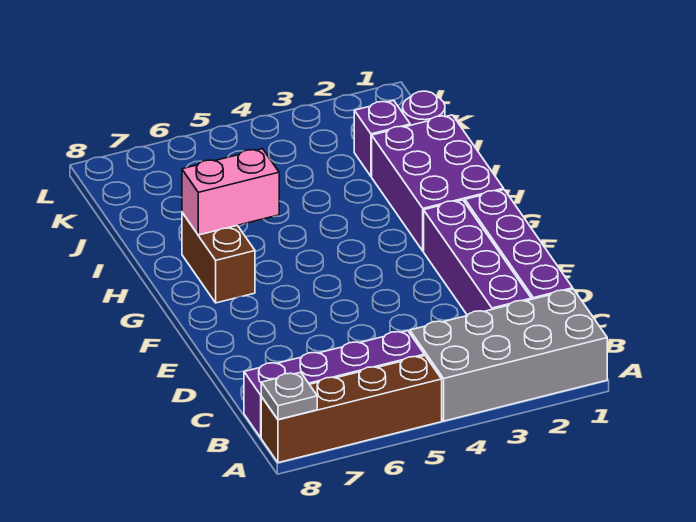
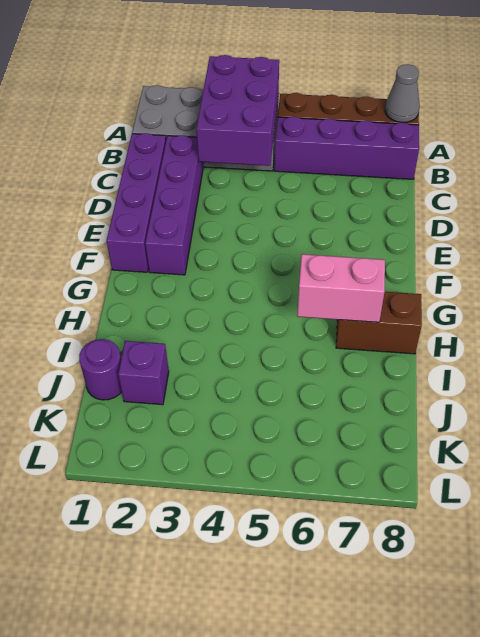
grey 1x1 plate [261,372,317,420] -> grey 1x1 cone [385,64,420,122]
purple 2x3 brick [372,115,504,251] -> purple 2x3 brick moved to [196,55,279,166]
brown 1x2 brick [182,213,255,303] -> brown 1x2 brick turned to [336,292,422,354]

